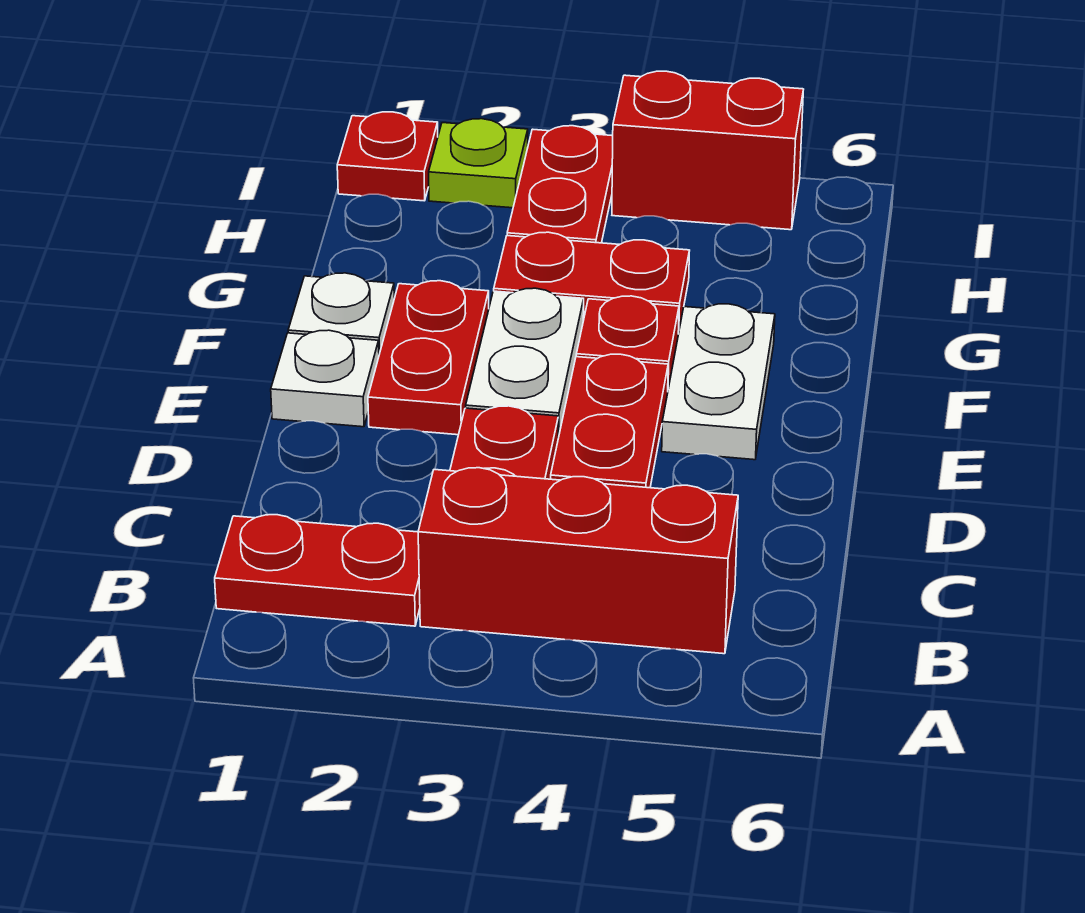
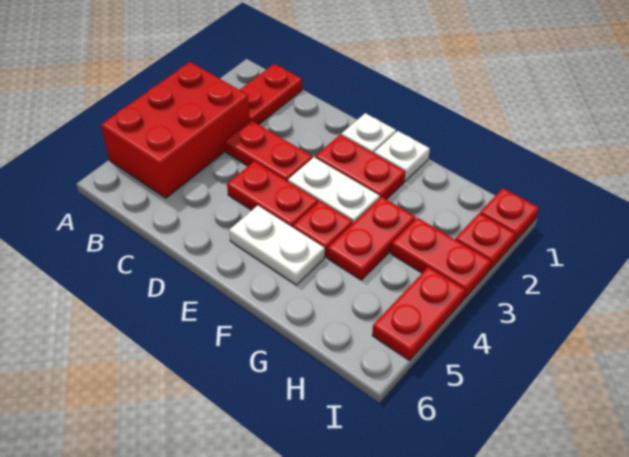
red 1x3 brick [418,468,738,654] -> red 2x3 brick [101,62,250,198]
lime 1x1 plate [429,119,528,208] -> red 1x1 plate [455,213,515,270]
red 1x2 brick [612,71,804,230] -> red 1x2 plate [372,267,465,360]

